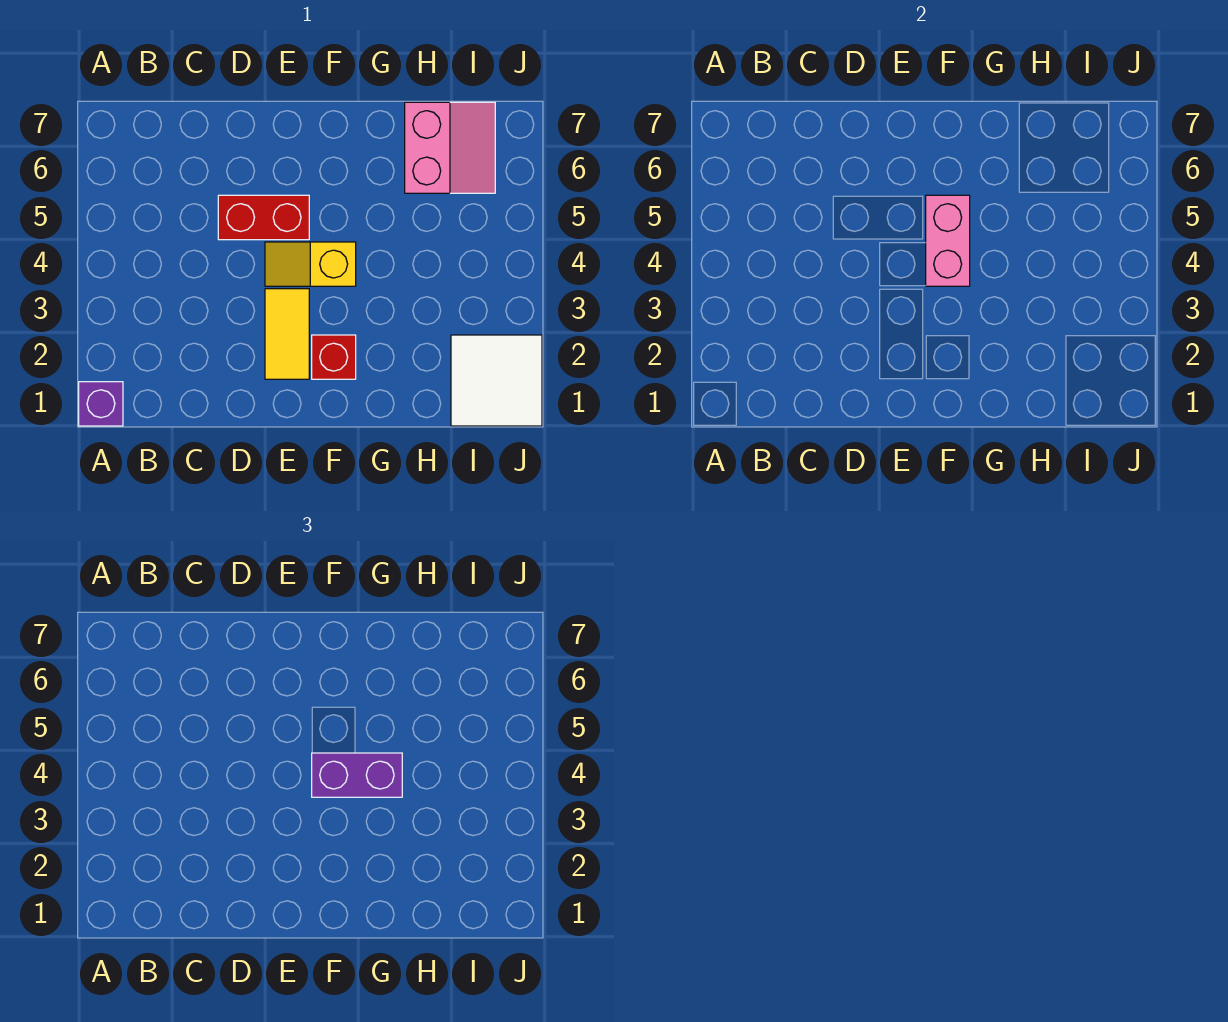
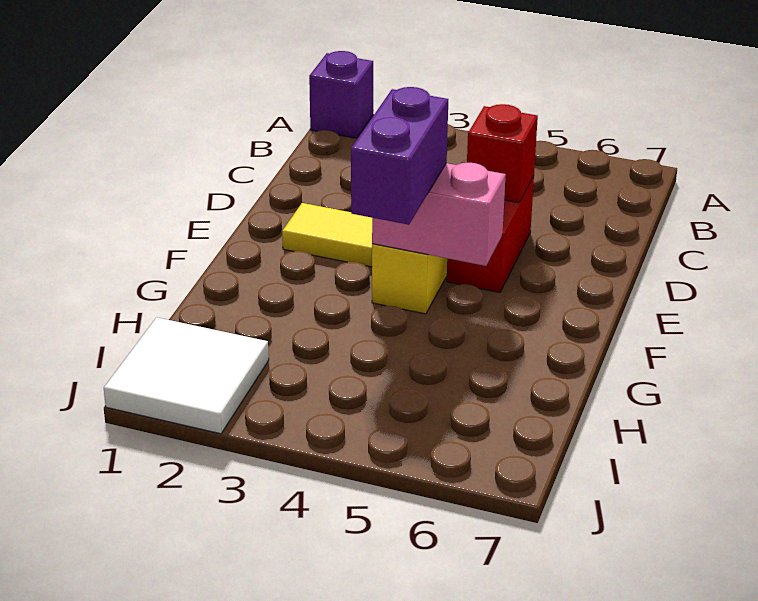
red 1x1 brick [312,335,356,379] -> red 1x1 brick moved to [467,104,538,203]
pink 2x2 slope [405,102,495,193] -> none

